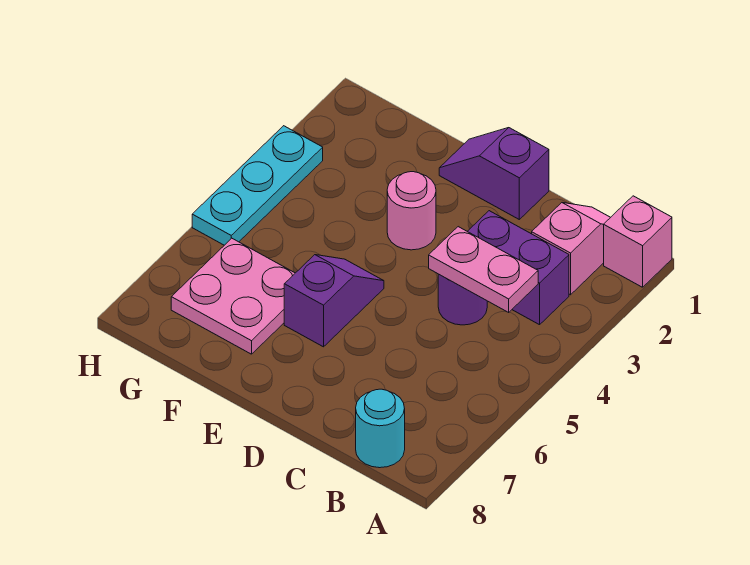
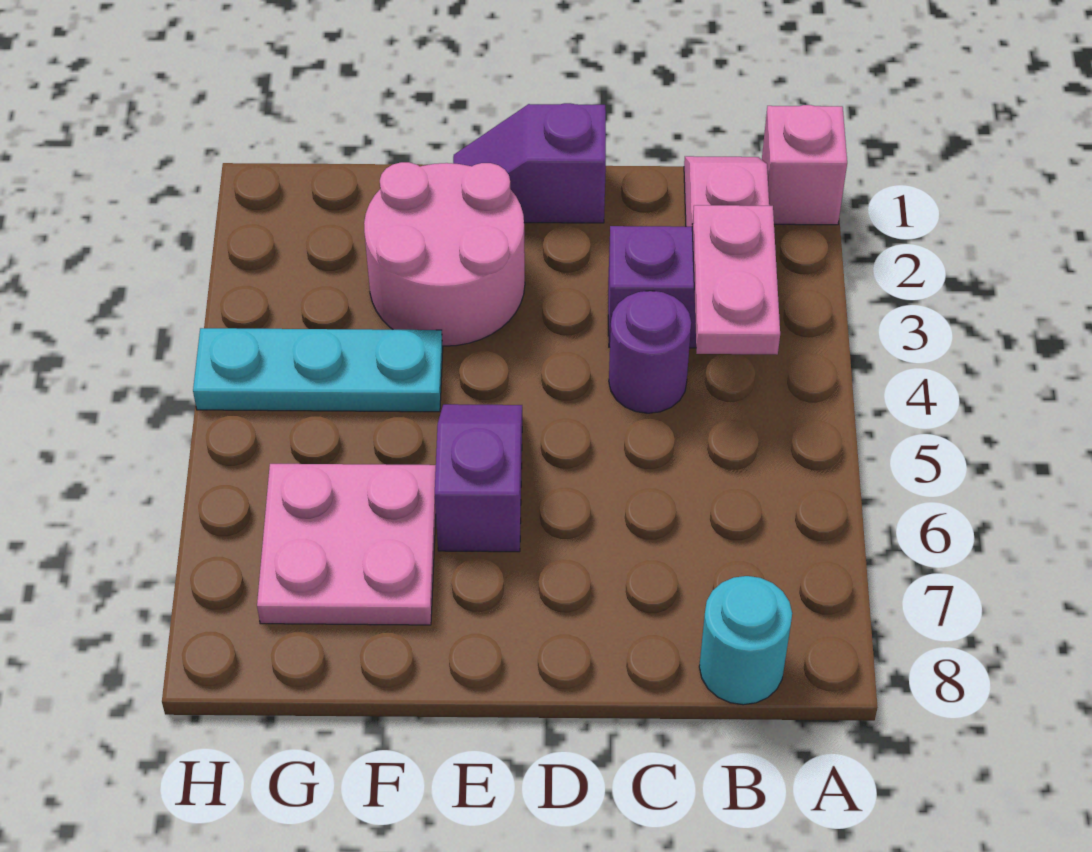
pink 1x2 plate [429,227,538,312] -> pink 1x2 plate turned to [692,205,780,355]
pink 1x1 round brick [387,172,436,250] -> pink 2x2 round brick [364,162,525,346]
cyan 1x3 plate [192,126,323,245] -> cyan 1x3 plate turned to [193,328,443,412]

